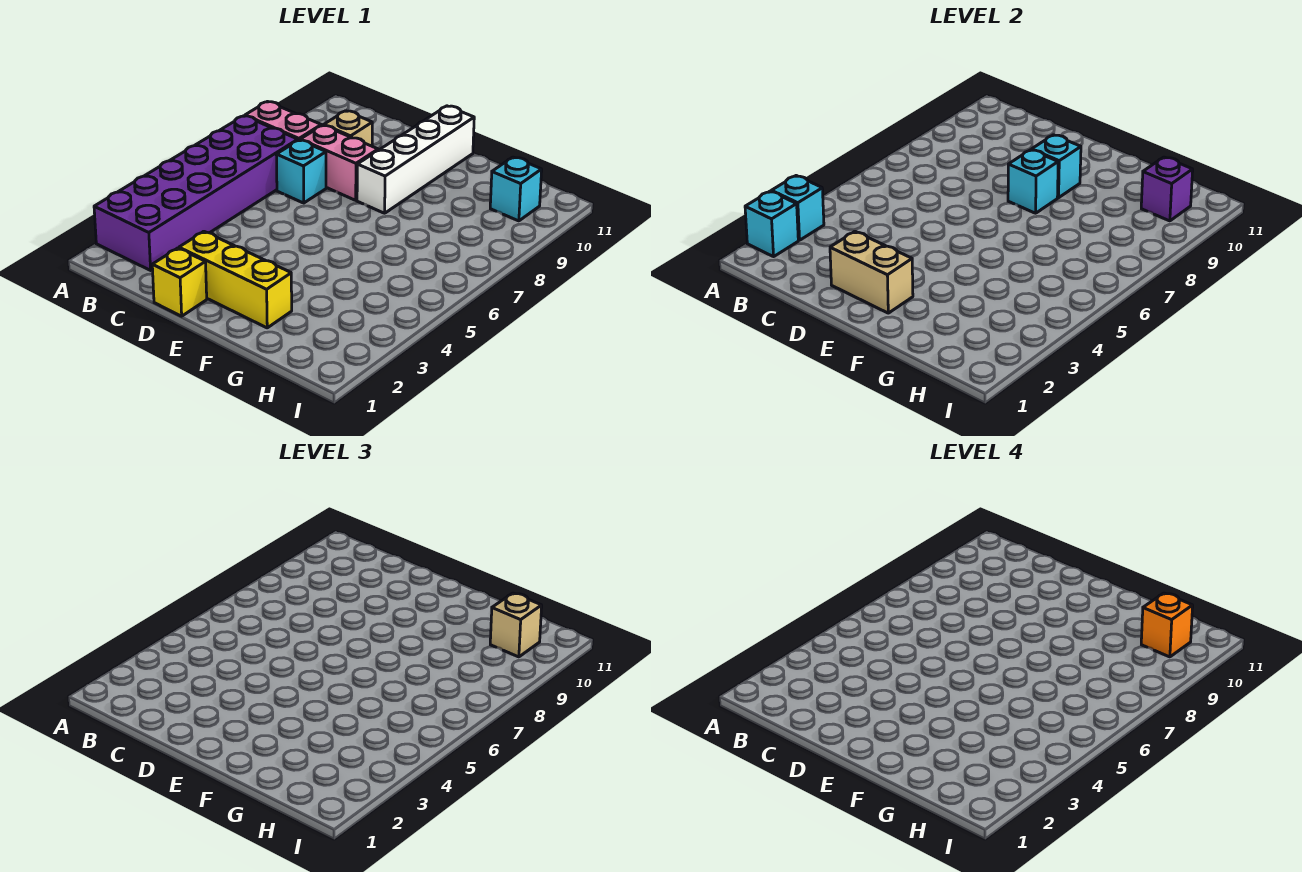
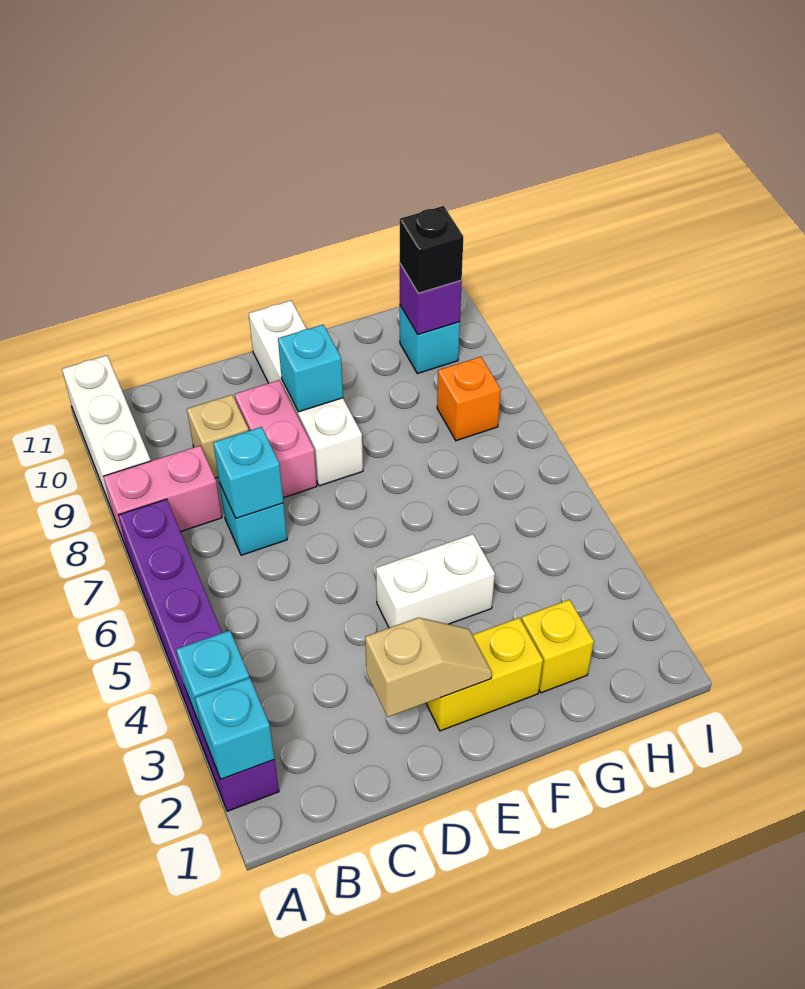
purple 2x6 brick [94,116,298,270] -> purple 1x6 brick [118,499,279,811]
none -> white 1x3 brick [62,355,151,508]
pink 1x2 brick [300,125,378,200] -> pink 1x2 brick turned to [235,380,317,498]
yellow 1x1 brick [152,248,207,316] -> yellow 1x1 brick moved to [522,600,594,693]
yellow 1x3 brick [179,231,292,328] -> yellow 1x2 brick [426,618,543,731]
tan 1x2 brick [830,231,913,313] -> tan 1x2 slope [365,618,492,717]
none -> white 1x2 brick [376,534,495,628]
cyan 1x1 brick [1008,150,1058,213] -> cyan 1x1 brick moved to [213,427,283,518]
tan 1x1 brick [490,593,542,657] -> black 1x1 brick [400,206,463,293]
orange 1x1 brick [1141,593,1193,657] -> orange 1x1 brick moved to [437,357,501,441]

